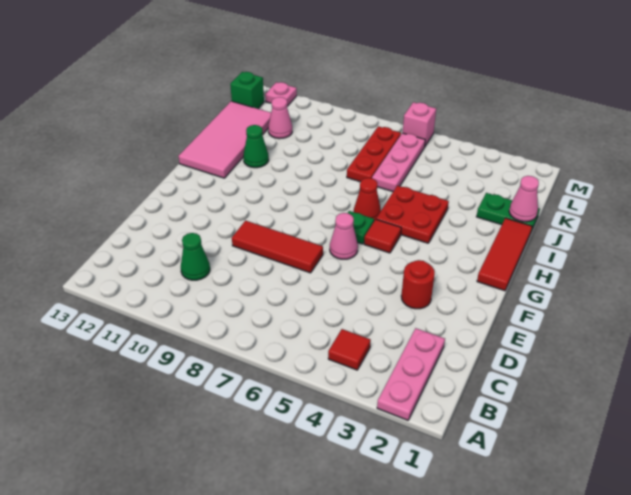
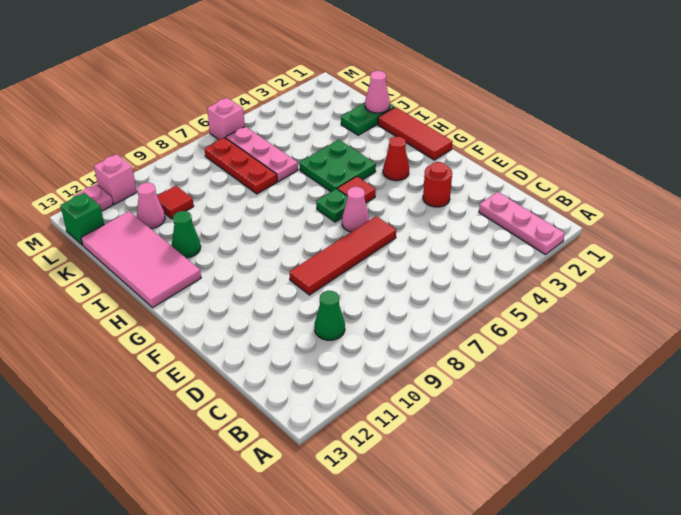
red 1x1 tile [328,329,371,370] -> red 1x1 tile moved to [157,186,194,219]
red 1x3 tile [232,221,323,273] -> red 1x4 tile [290,216,396,295]
red 2x2 plate [376,186,449,243] -> green 2x2 plate [300,140,376,192]
red 1x1 cone [354,178,381,221] -> red 1x1 cone moved to [383,137,409,181]
none -> pink 1x1 brick [94,154,137,204]

